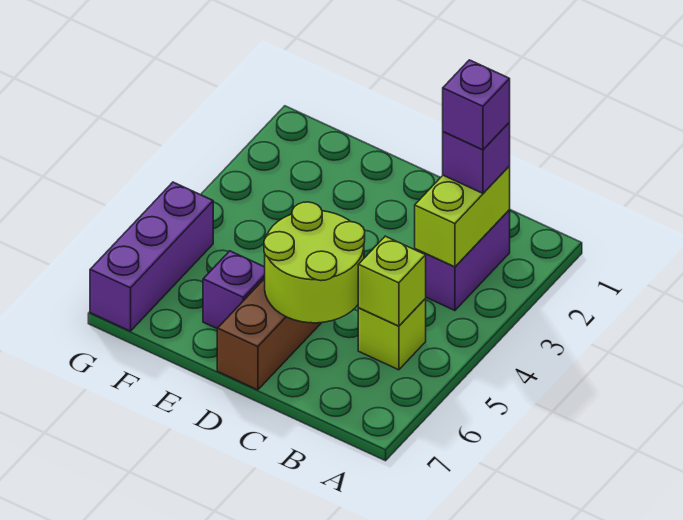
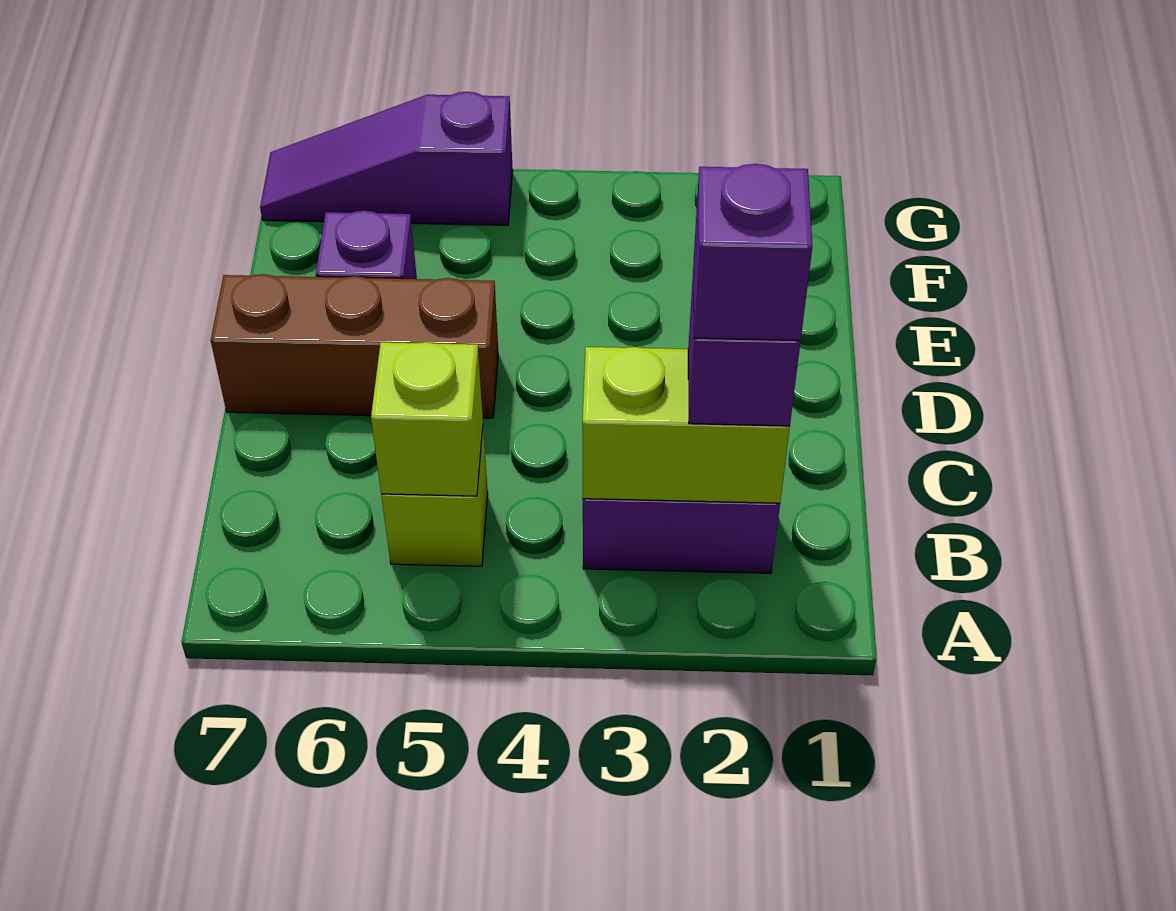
lime 2x2 round brick [264,202,365,323] -> none
purple 1x3 brick [90,182,213,331] -> purple 1x3 slope [260,92,513,225]

